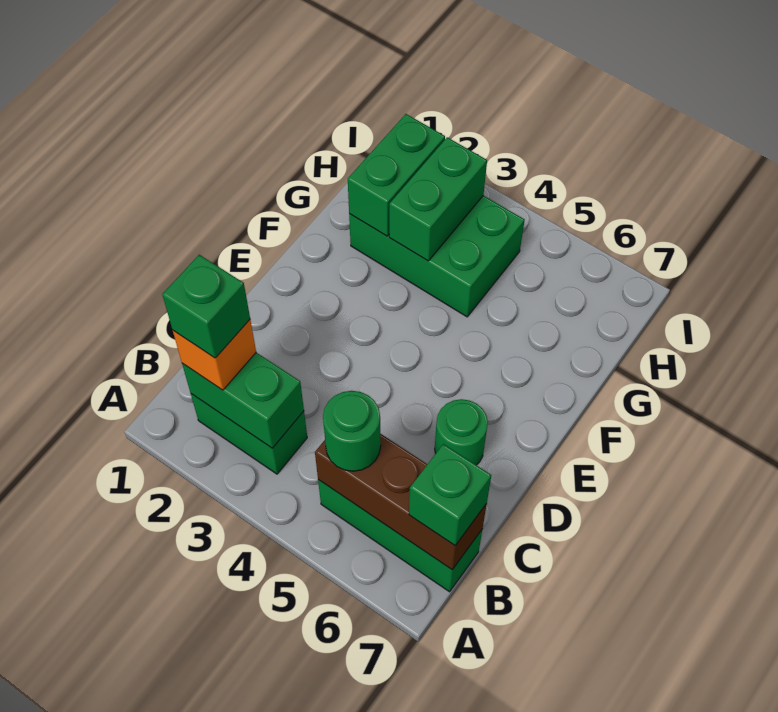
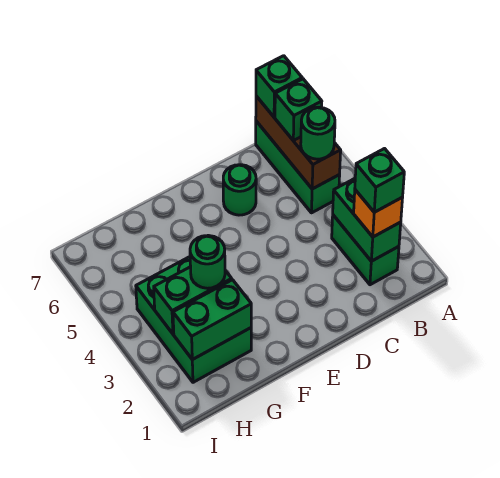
none -> green 1x1 brick [275,79,322,141]
none -> green 1x1 round brick [190,235,225,288]

